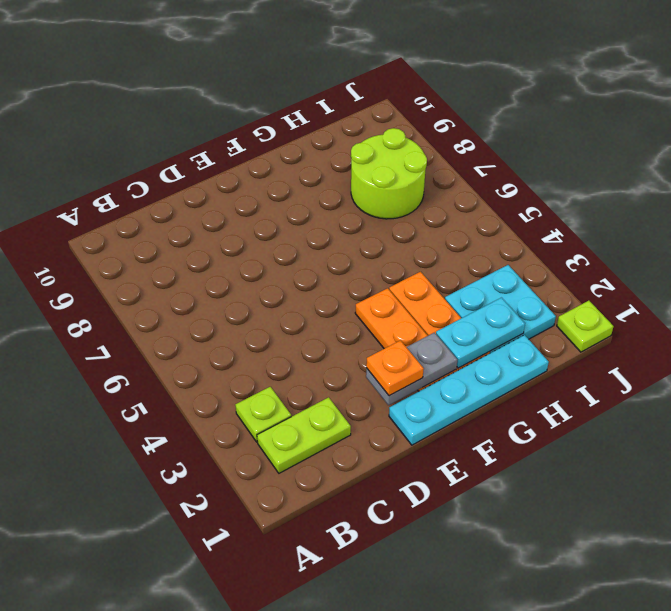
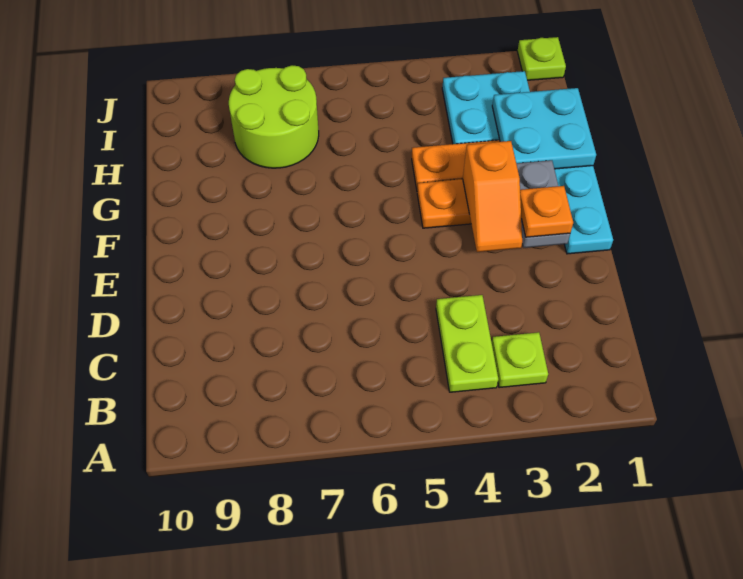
lime 1x2 plate [257,397,351,473] -> lime 1x2 plate moved to [436,295,498,392]
none -> orange 1x2 slope [463,141,522,252]
cyan 1x2 plate [436,298,525,368] -> cyan 2x2 plate [492,88,596,169]

